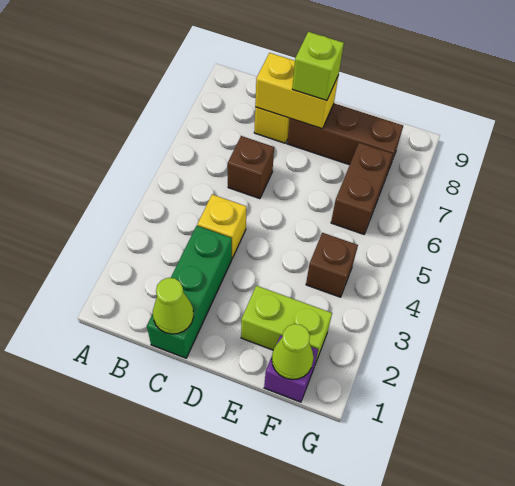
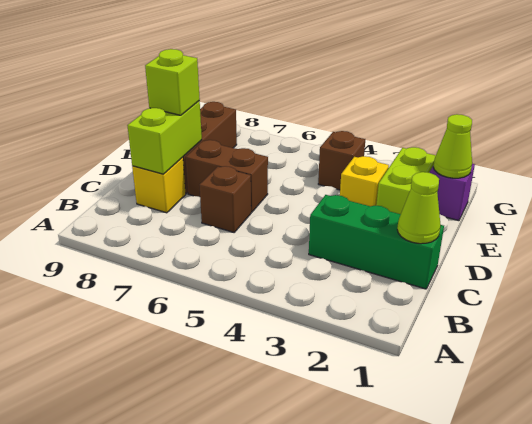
yellow 1x1 brick [197,194,246,258] -> yellow 1x1 brick moved to [340,156,389,206]
yellow 1x2 brick [255,53,338,129] -> lime 1x2 brick [127,101,202,174]
brown 1x2 brick [331,143,393,234] -> brown 1x2 brick moved to [185,140,268,212]

